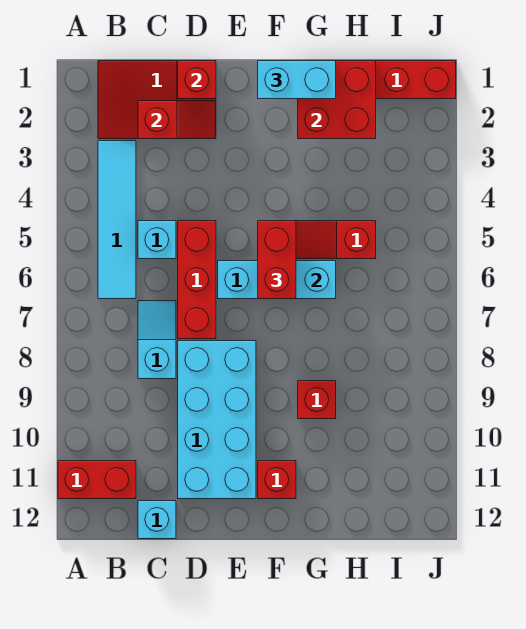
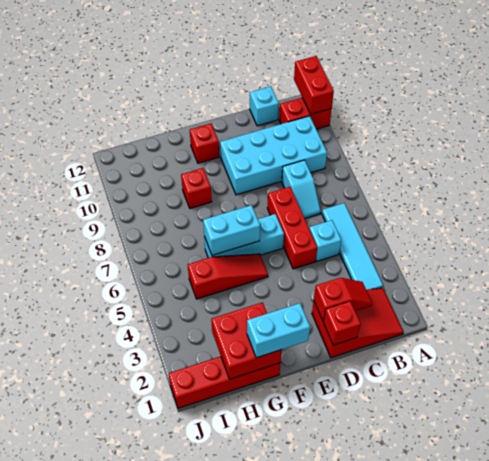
red 1x2 slope [138,101,216,139] -> red 1x2 slope turned to [314,278,372,322]
cyan 2x4 brick [178,341,256,499] -> cyan 2x4 brick turned to [220,116,327,195]
red 1x2 brick [258,221,296,299] -> red 1x2 brick moved to [294,56,334,114]

